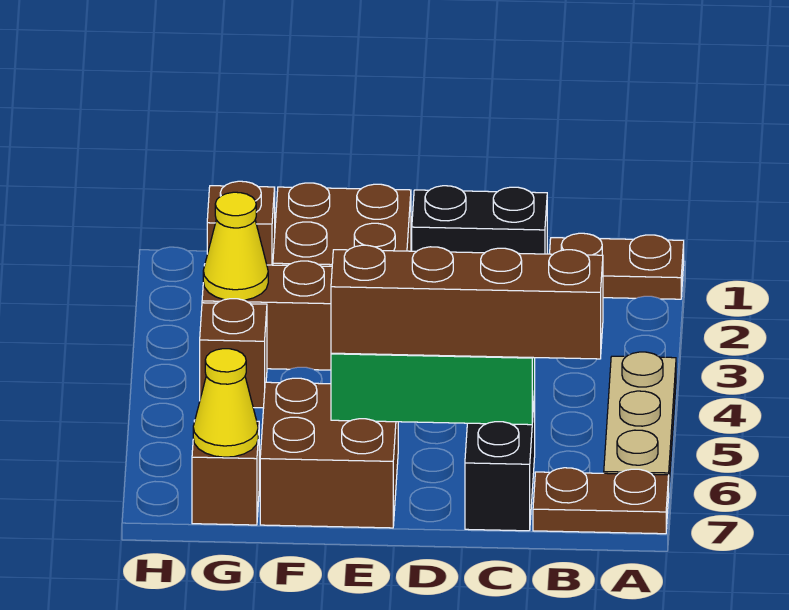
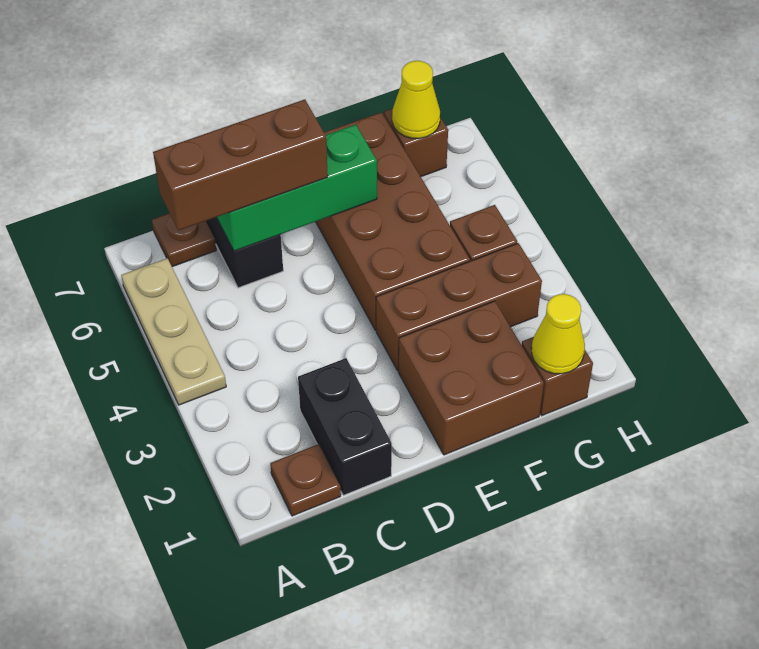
brown 1x2 plate [550,233,684,299] -> brown 1x1 plate [270,444,341,516]
brown 1x2 plate [533,468,669,534] -> brown 1x1 plate [152,213,216,267]
brown 1x4 brick [331,245,603,359] -> brown 1x3 brick [153,99,328,231]
black 1x2 brick [412,186,547,254] -> black 1x2 brick turned to [298,358,392,495]
brown 2x2 brick [260,378,398,528] -> brown 2x4 brick [316,112,470,330]
yellow 1x1 cone [203,192,268,300] -> yellow 1x1 cone moved to [531,294,585,374]

